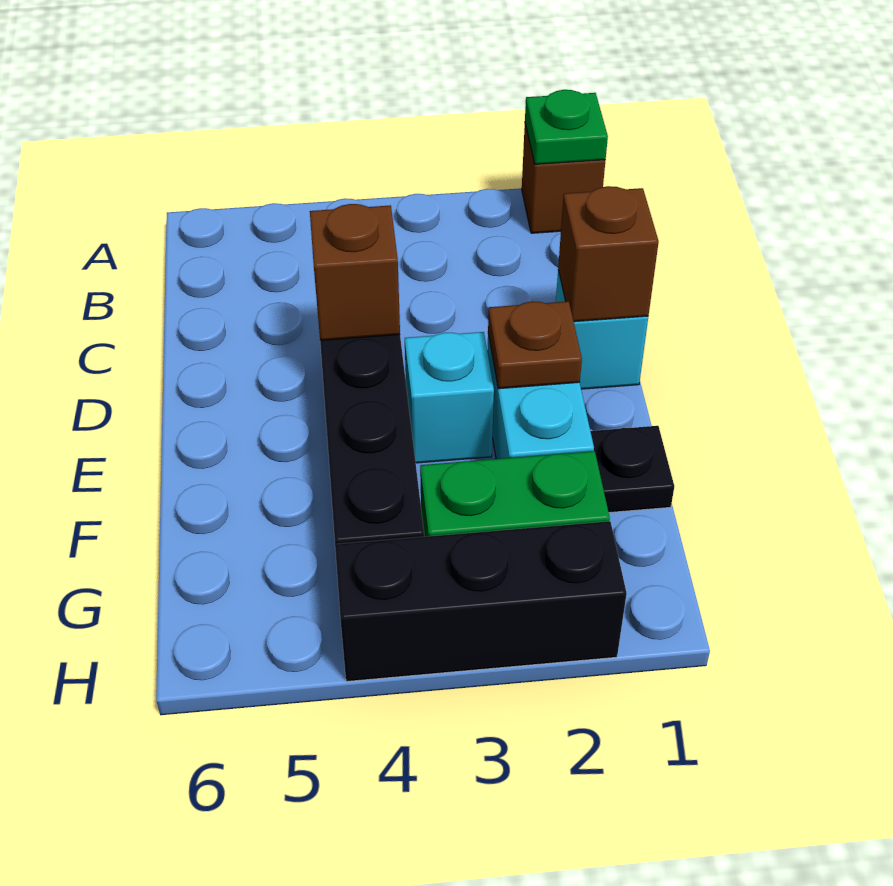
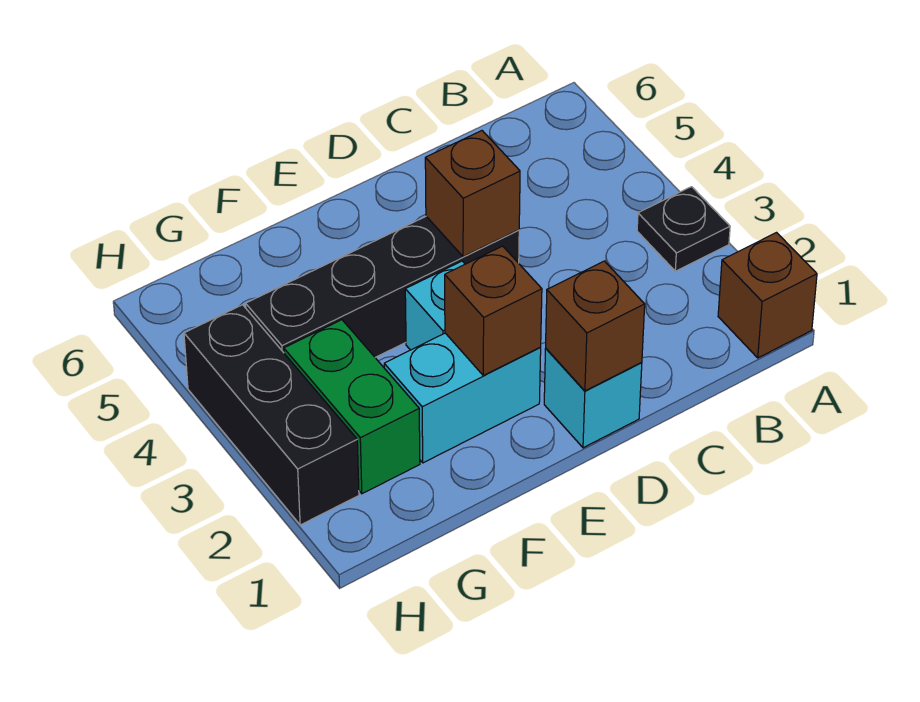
green 1x1 plate [525,90,608,164] -> none
brown 1x1 plate [488,301,582,389] -> brown 1x1 brick [445,246,542,375]
black 1x1 plate [591,426,674,513] -> black 1x1 plate moved to [637,187,730,271]

